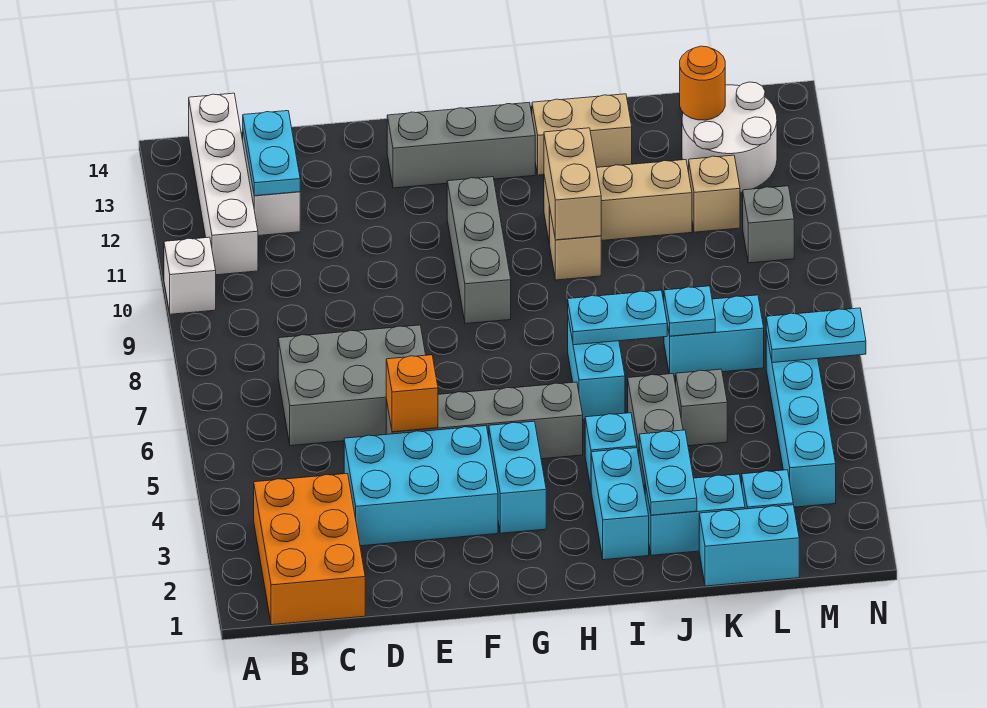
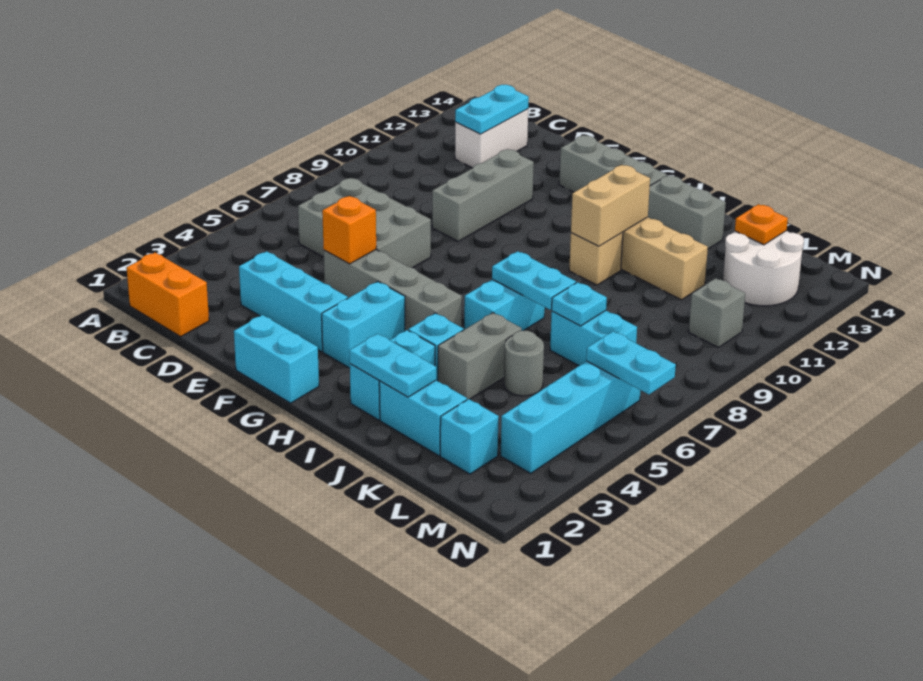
white 1x1 brick [164,237,216,314] -> none
orange 2x3 brick [254,473,365,625] -> orange 1x2 brick [127,252,209,337]
white 1x4 brick [189,93,258,275] -> none
cyan 2x3 brick [344,426,498,546] -> cyan 1x3 brick [239,251,348,352]
grey 1x3 brick [447,177,511,324] -> grey 1x3 brick moved to [432,149,534,241]
tan 1x2 brick [532,94,632,175] -> grey 1x2 brick [648,175,726,249]
cyan 1x2 plate [639,430,697,515] -> cyan 1x2 plate turned to [349,334,436,397]
cyan 1x2 brick [699,505,799,586] -> cyan 1x2 brick moved to [234,315,319,403]
grey 1x1 brick [676,369,727,446] -> grey 1x1 round brick [504,331,544,396]
tan 1x1 brick [689,155,740,232] -> none
orange 1x1 round brick [680,46,725,120] -> orange 1x1 plate [735,204,788,245]

